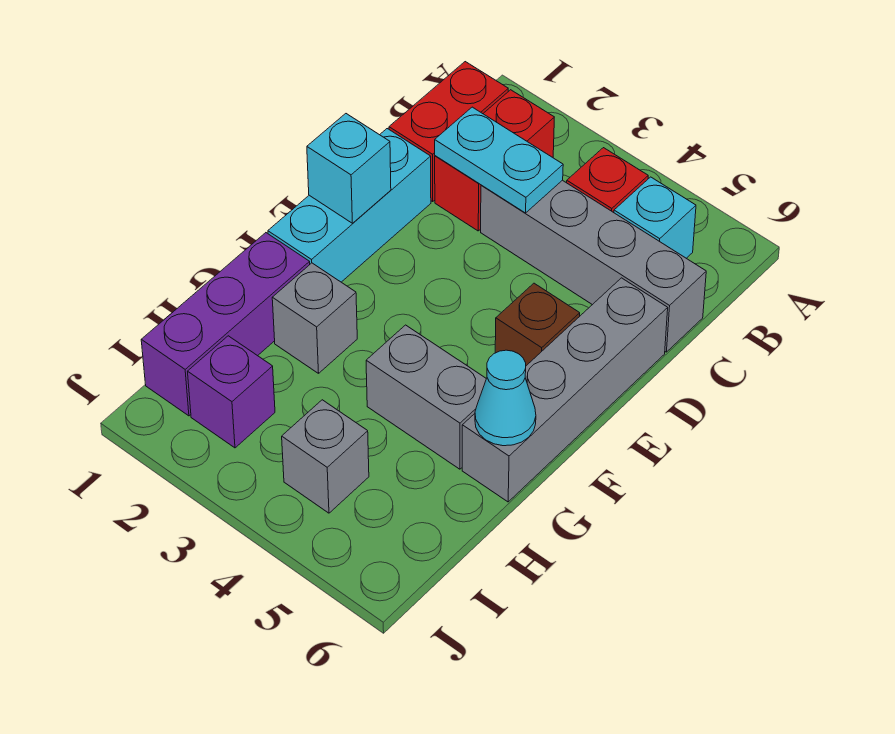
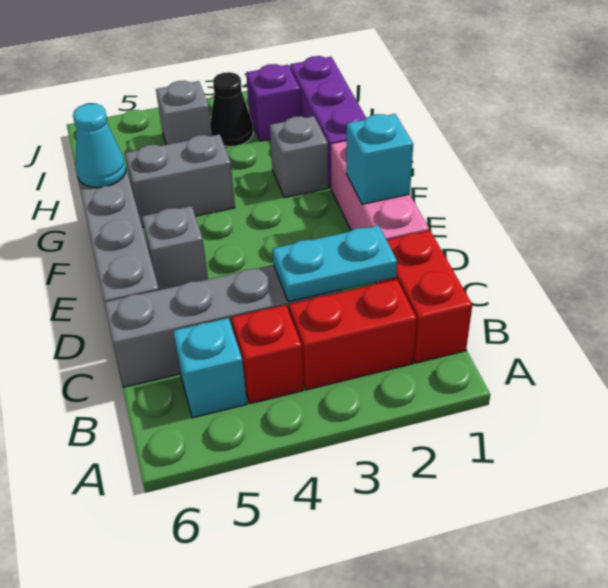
red 1x2 brick [435,90,554,231] -> red 1x2 brick turned to [289,280,417,390]
cyan 1x3 brick [268,129,431,282] -> pink 1x3 brick [331,141,429,284]
brown 1x1 brick [495,283,580,366] -> grey 1x1 brick [142,206,208,290]
none -> black 1x1 cone [210,72,253,147]

